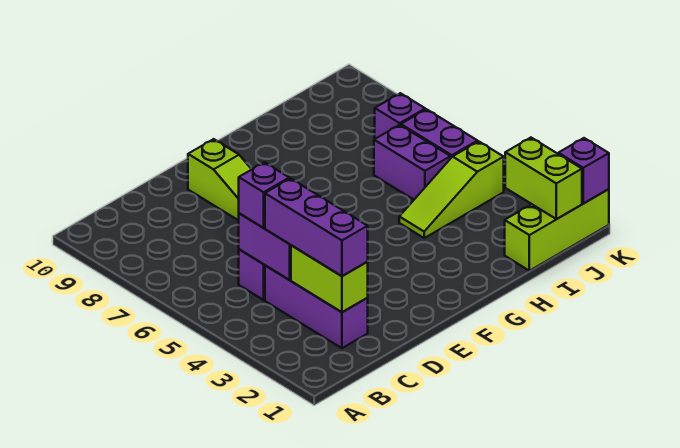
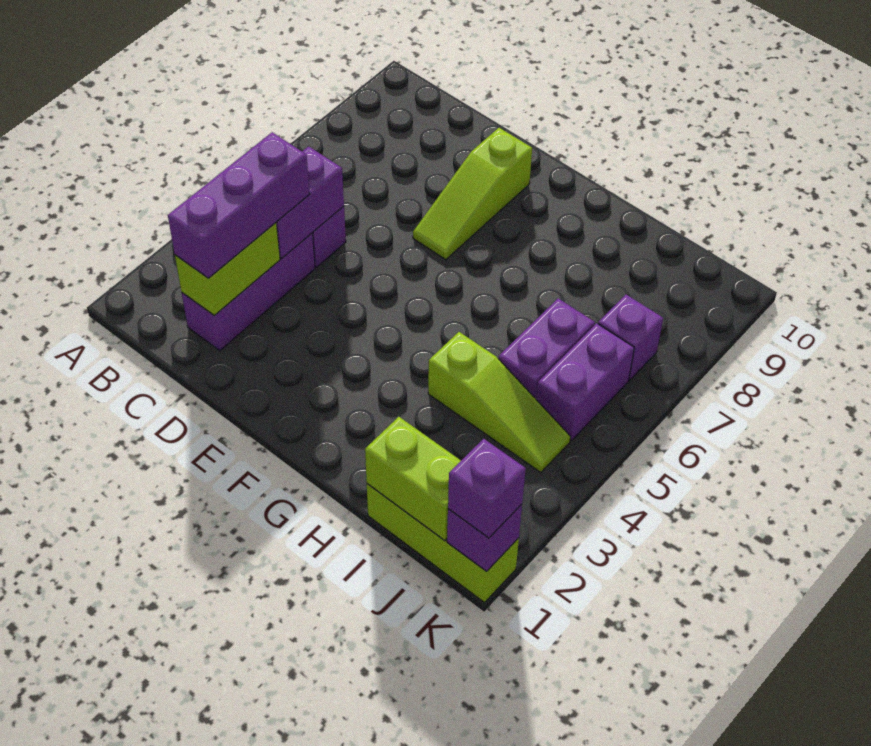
purple 1x1 brick [239,162,289,228] -> purple 1x1 brick moved to [448,439,526,538]
lime 1x3 slope [399,141,504,238] -> lime 1x3 slope turned to [428,332,571,472]
lime 1x2 brick [505,138,582,219] -> lime 1x2 brick turned to [365,417,461,541]

